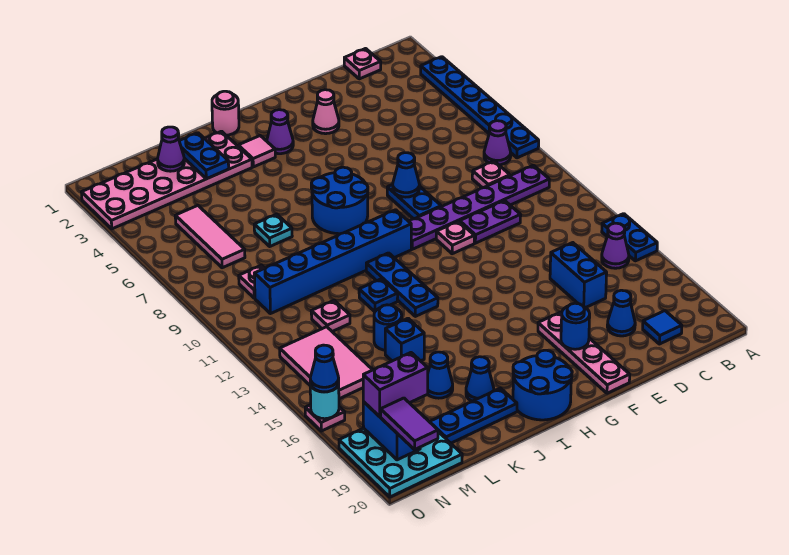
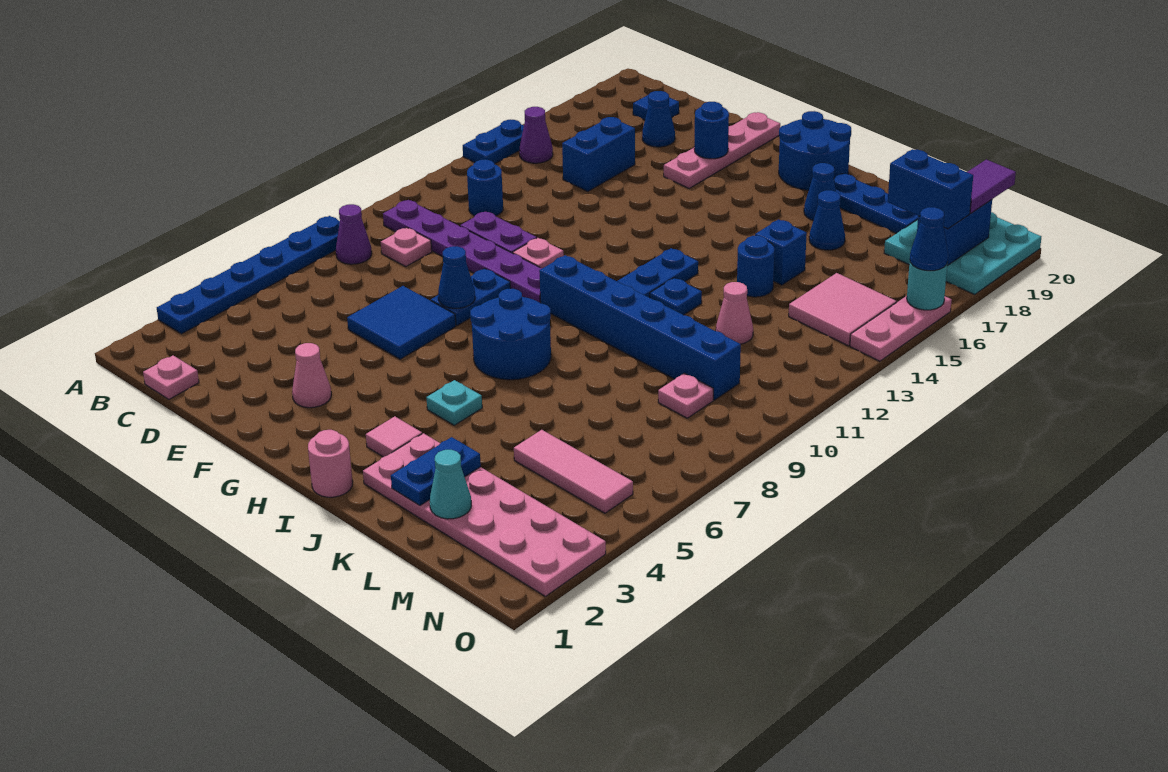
none -> blue 1x1 round brick [467,160,503,216]
none -> blue 2x2 tile [347,286,456,359]
purple 1x1 cone [267,110,293,154] -> none
cyan 1x1 plate [254,214,292,246] -> cyan 1x1 plate moved to [426,380,482,425]
purple 1x1 cone [158,127,184,171] -> cyan 1x1 cone [430,450,471,519]
pink 1x1 plate [311,300,350,332] -> pink 1x1 cone [716,282,753,344]
pink 1x3 tile [175,206,245,268] -> pink 1x3 tile turned to [514,430,633,513]
pink 2x3 tile [280,327,372,399] -> pink 2x2 tile [789,273,897,346]
purple 1x2 brick [363,353,428,417] -> blue 1x2 brick [888,149,973,229]
pink 1x1 plate [305,405,345,431] -> pink 1x3 plate [850,296,952,361]

